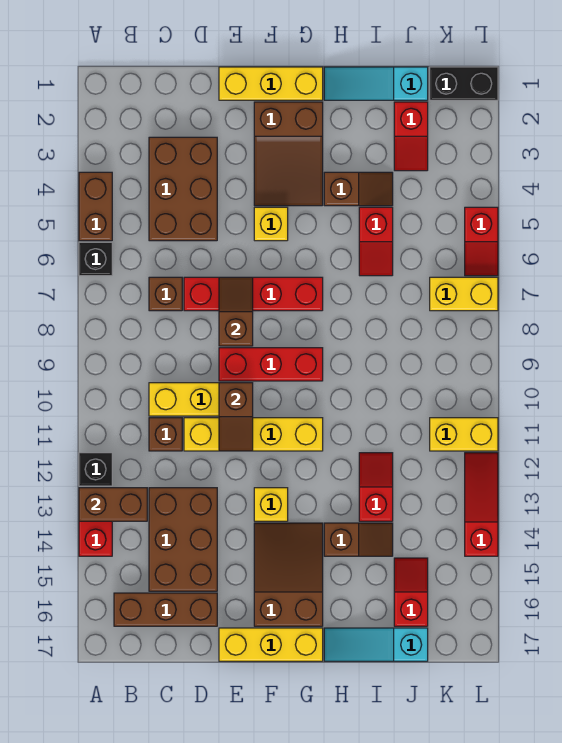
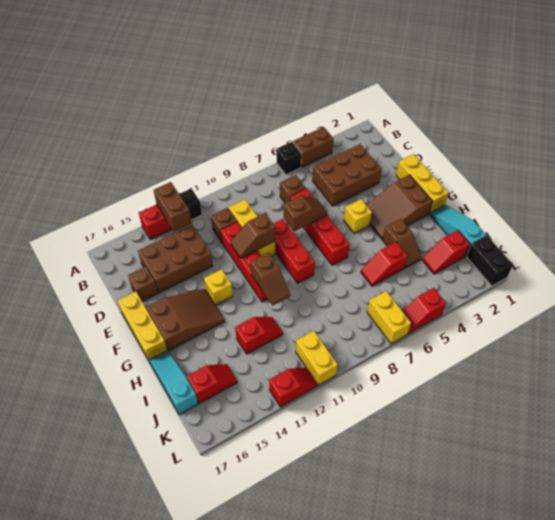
brown 1x3 brick [114,593,217,626] -> brown 1x1 brick [128,266,158,301]
yellow 1x4 brick [184,418,323,451] -> red 1x4 brick [221,222,268,302]
brown 1x2 slope [324,523,393,556] -> brown 1x2 slope moved to [251,253,290,305]
red 1x3 slope [465,453,498,556] -> red 1x2 slope [269,367,318,407]

